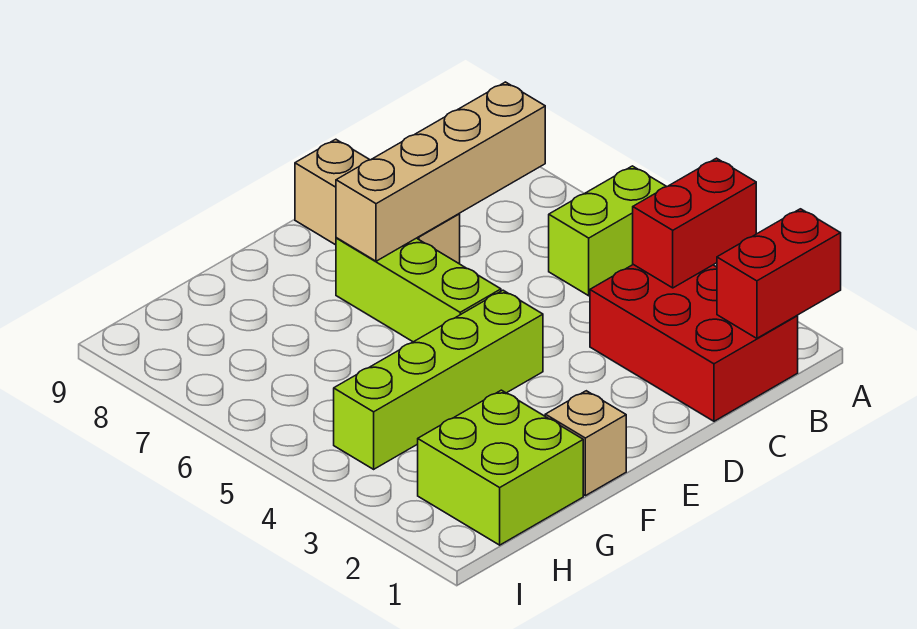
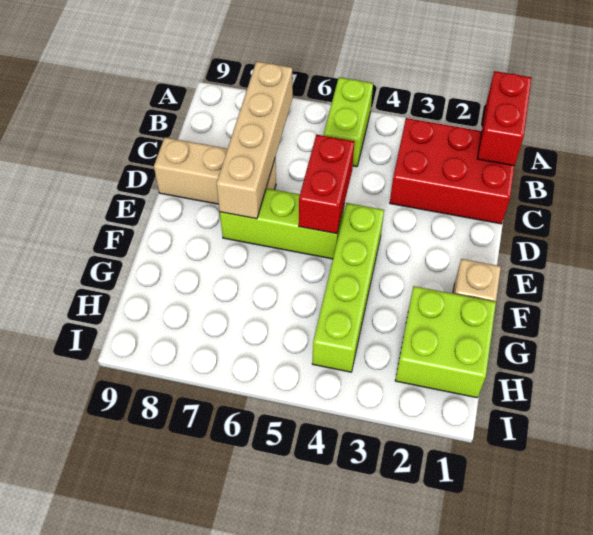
red 1x2 brick [633,158,756,288] -> red 1x2 brick moved to [299,135,354,234]

